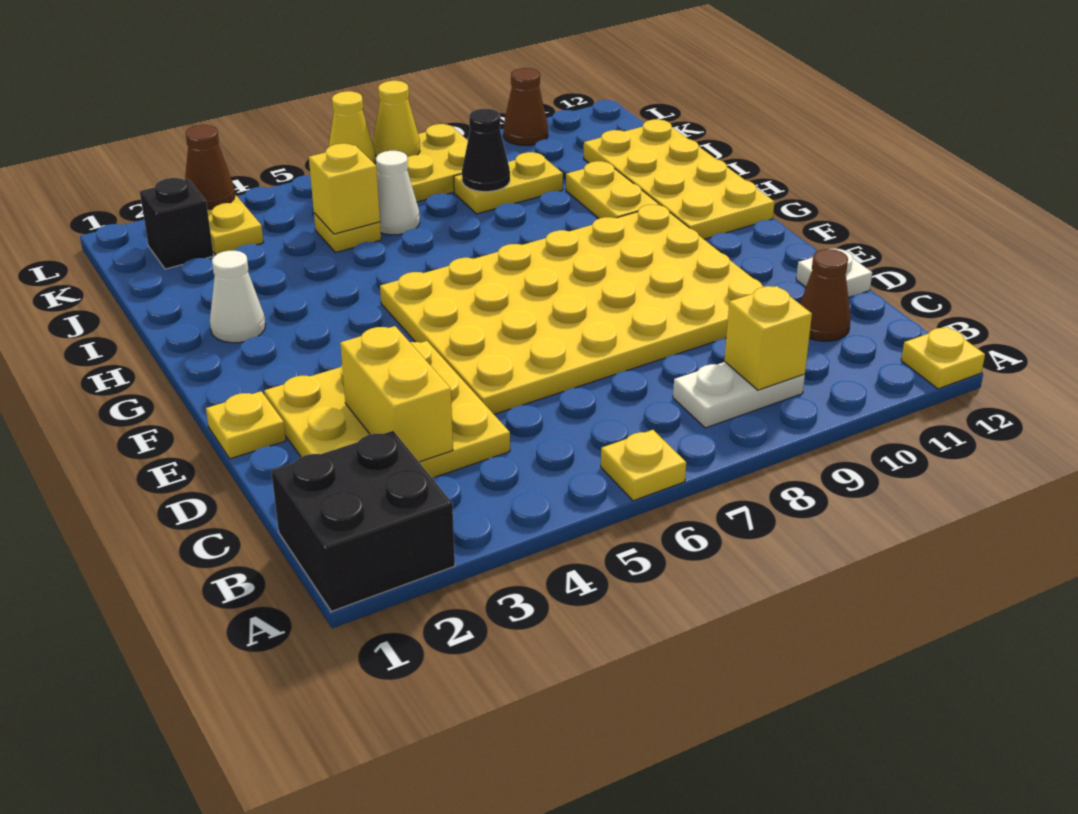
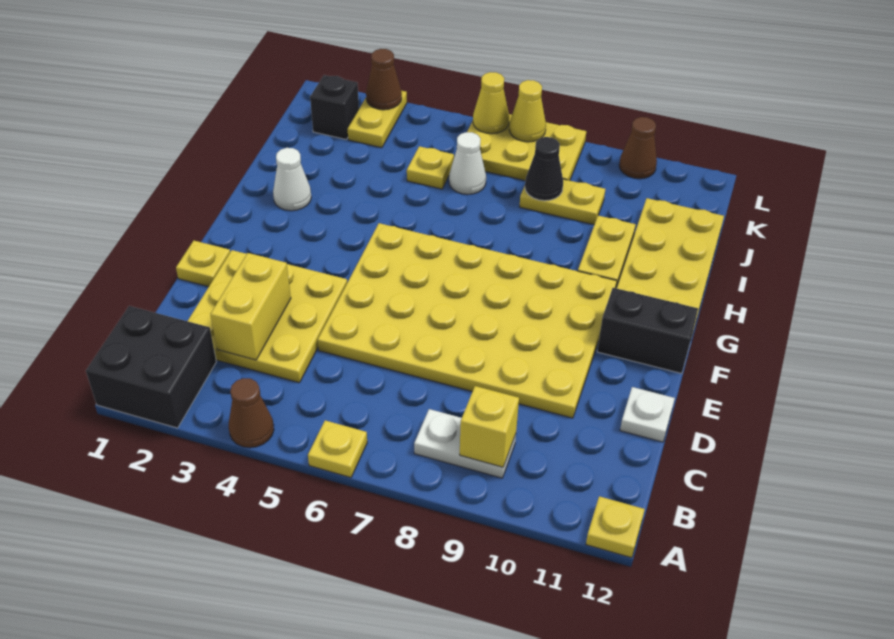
brown 1x1 cone [800,249,851,341] -> brown 1x1 cone moved to [229,378,274,448]
none -> black 1x2 brick [597,288,698,374]
yellow 1x1 brick [309,144,380,234] -> none

